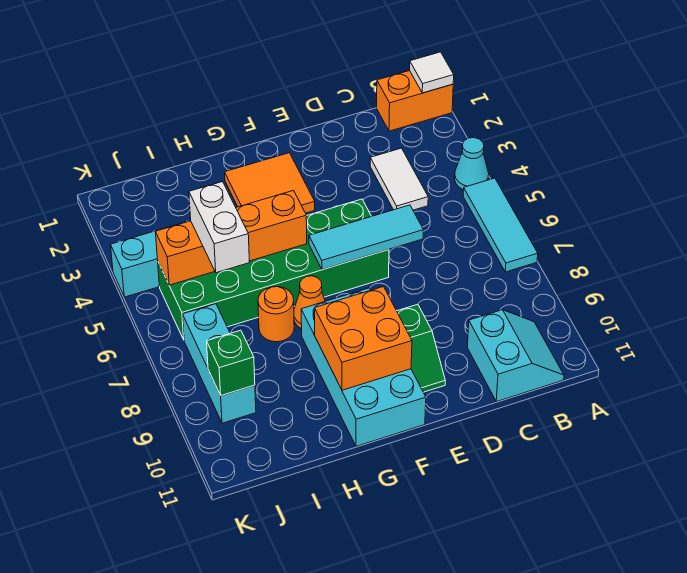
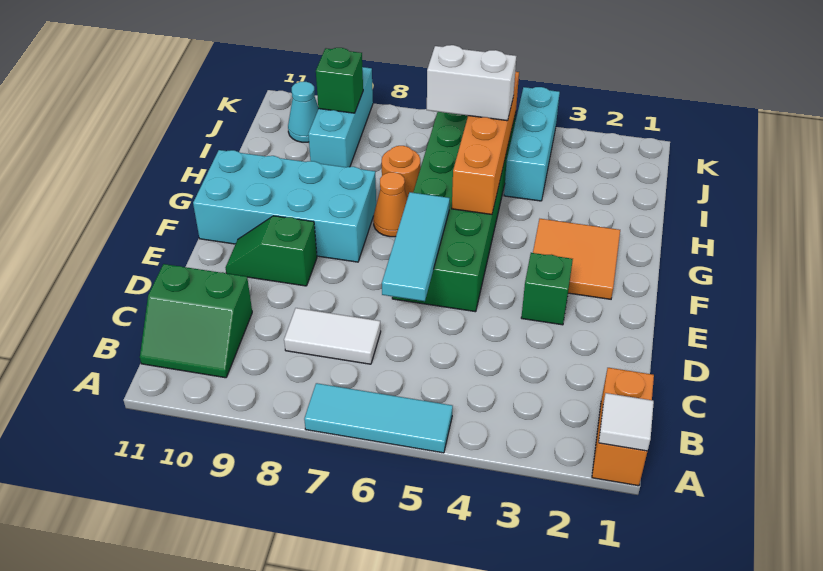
cyan 1x1 cone [455,138,489,190] -> cyan 1x1 cone moved to [288,82,318,142]
cyan 2x2 slope [467,310,564,402] -> green 2x2 slope [140,264,252,378]
white 1x2 tile [370,148,428,210] -> white 1x2 tile moved to [284,308,381,364]
none -> green 1x1 brick [521,253,573,325]
orange 2x2 brick [315,287,412,390] -> none
cyan 1x3 brick [183,304,256,423] -> cyan 1x3 brick turned to [308,67,373,167]

